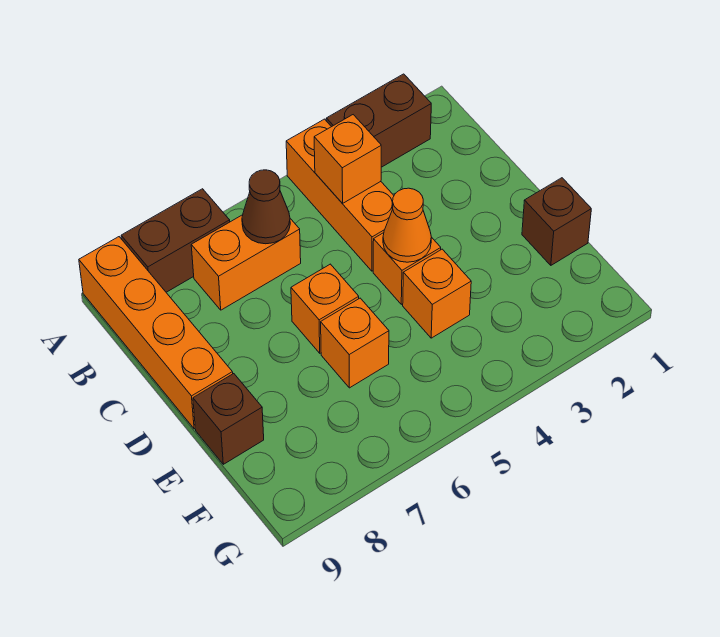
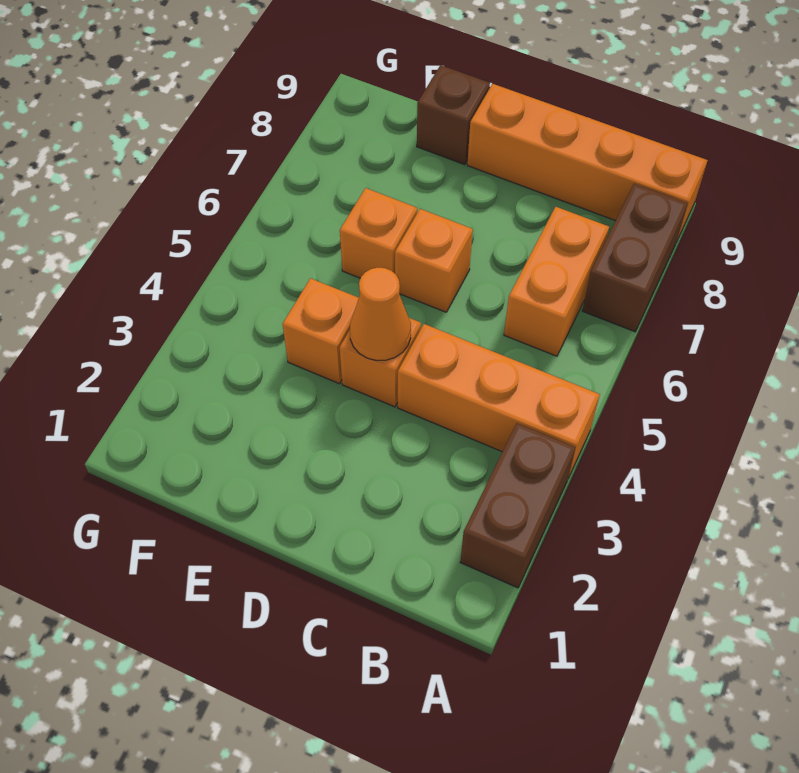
orange 1x1 brick [314,115,381,204] -> none
brown 1x1 cone [242,170,290,244] -> none
brown 1x1 brick [522,178,591,265] -> none

